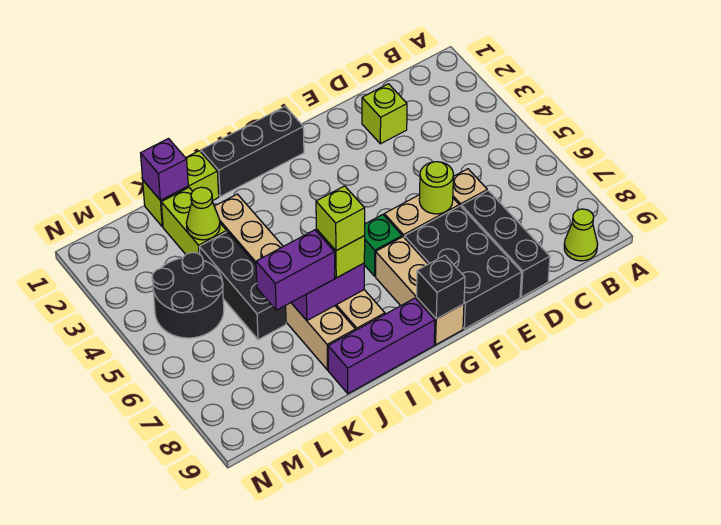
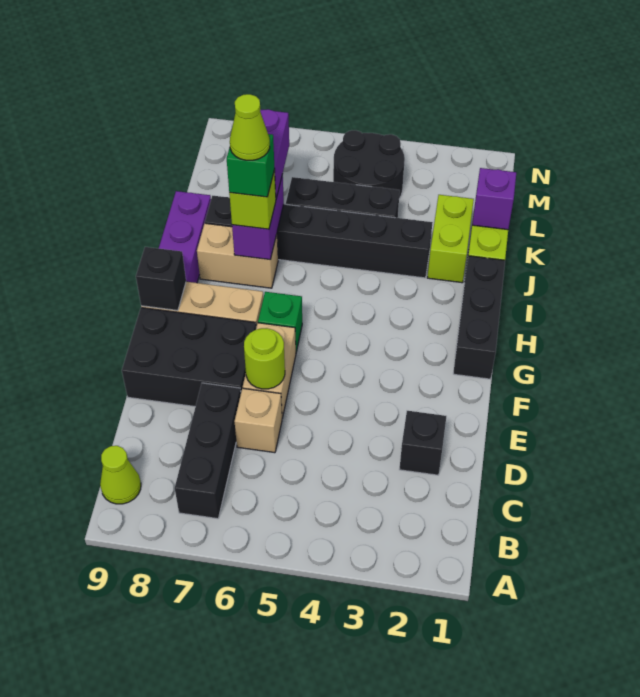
lime 1x1 brick [362,84,407,144] -> black 1x1 brick [399,411,446,475]
black 1x3 brick [462,191,550,297] -> black 1x3 brick turned to [175,383,241,519]
lime 1x1 brick [316,186,365,251] -> green 1x1 brick [227,134,274,197]
tan 1x6 brick [214,194,355,370] -> black 1x6 brick [205,196,433,278]
lime 1x2 brick [161,188,227,254] -> lime 1x2 brick turned to [427,195,474,283]
lime 1x1 cone [186,187,220,240] -> lime 1x1 cone moved to [230,94,270,160]

